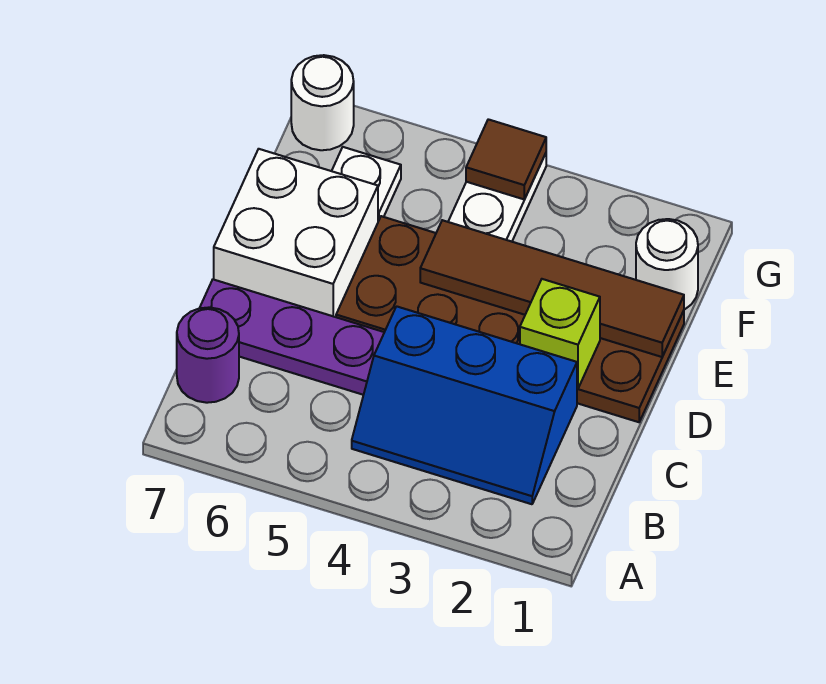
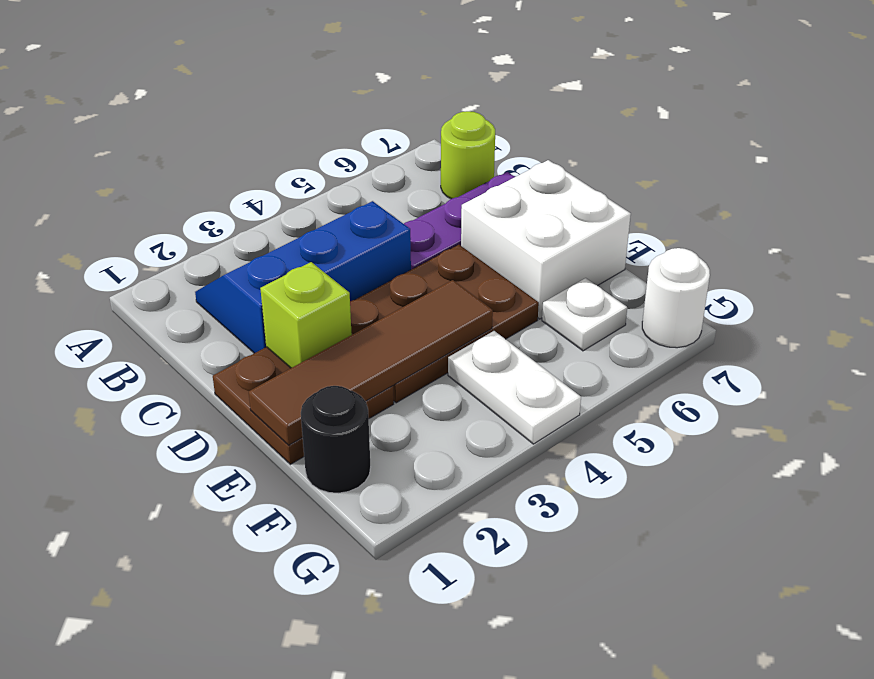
purple 1x1 round brick [177,307,239,403] -> lime 1x1 round brick [441,111,495,199]
white 1x1 round brick [636,219,698,310] -> black 1x1 round brick [301,386,371,493]
brown 1x1 tile [466,119,546,199] -> none

